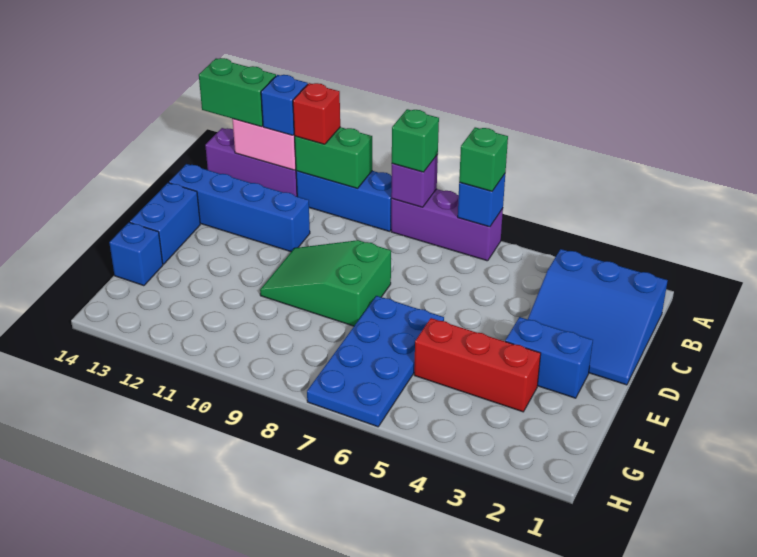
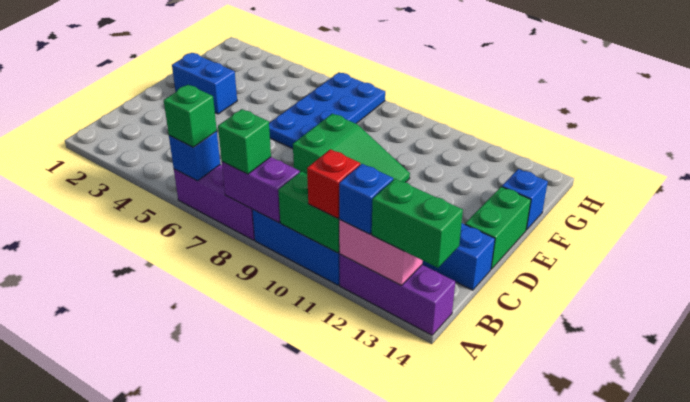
purple 1x1 brick [391,155,438,207] -> purple 1x2 brick [222,157,300,223]
blue 3x3 slope [528,249,668,385] -> none
blue 1x2 brick [130,183,200,264] -> green 1x2 brick [465,187,531,269]
red 1x3 brick [414,318,541,412] -> none

